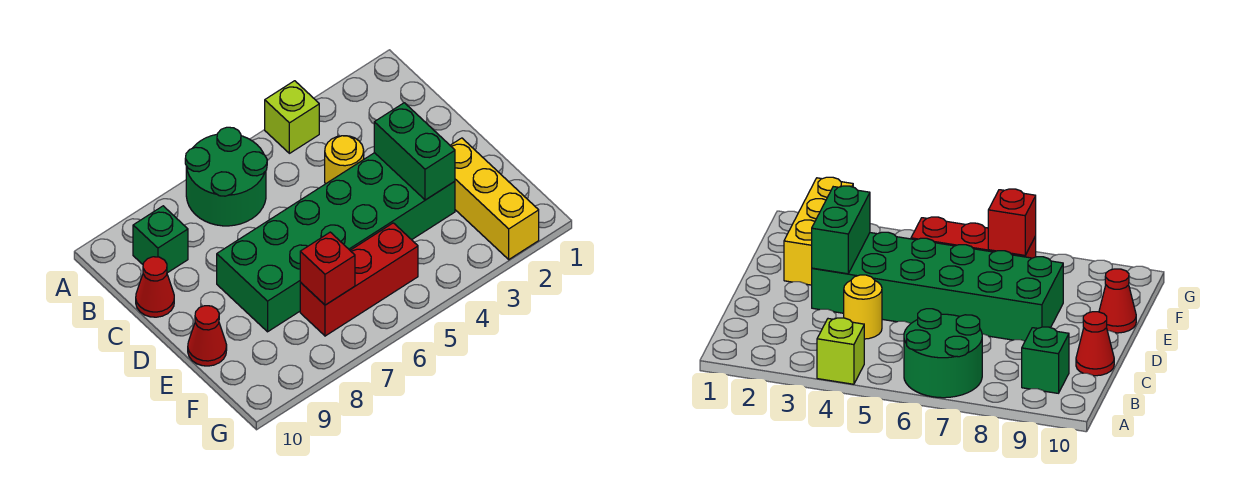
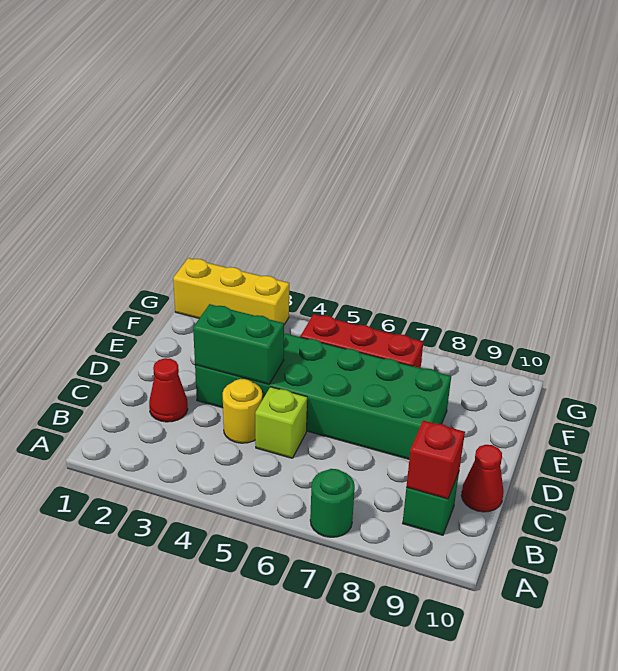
lime 1x1 brick [265,81,319,153] -> lime 1x1 brick moved to [255,387,307,458]
green 2x2 round brick [185,127,267,226] -> green 1x1 round brick [310,469,355,537]
green 1x2 brick [374,103,455,200] -> green 1x2 brick turned to [193,304,284,385]
yellow 1x3 brick [450,138,539,259] -> yellow 1x3 brick turned to [173,258,289,325]
red 1x1 cone [188,306,227,366] -> red 1x1 cone moved to [149,358,188,422]
red 1x1 brick [300,232,355,305] -> red 1x1 brick moved to [406,420,465,499]

